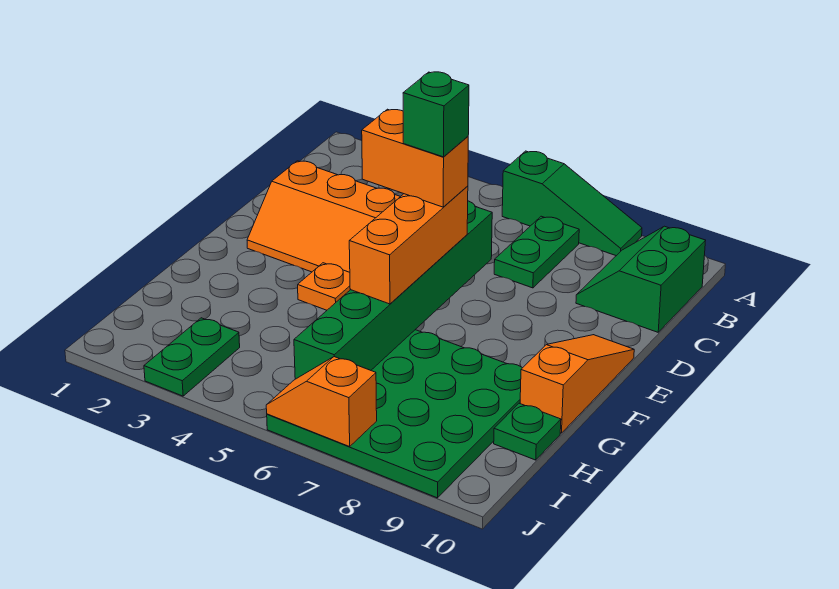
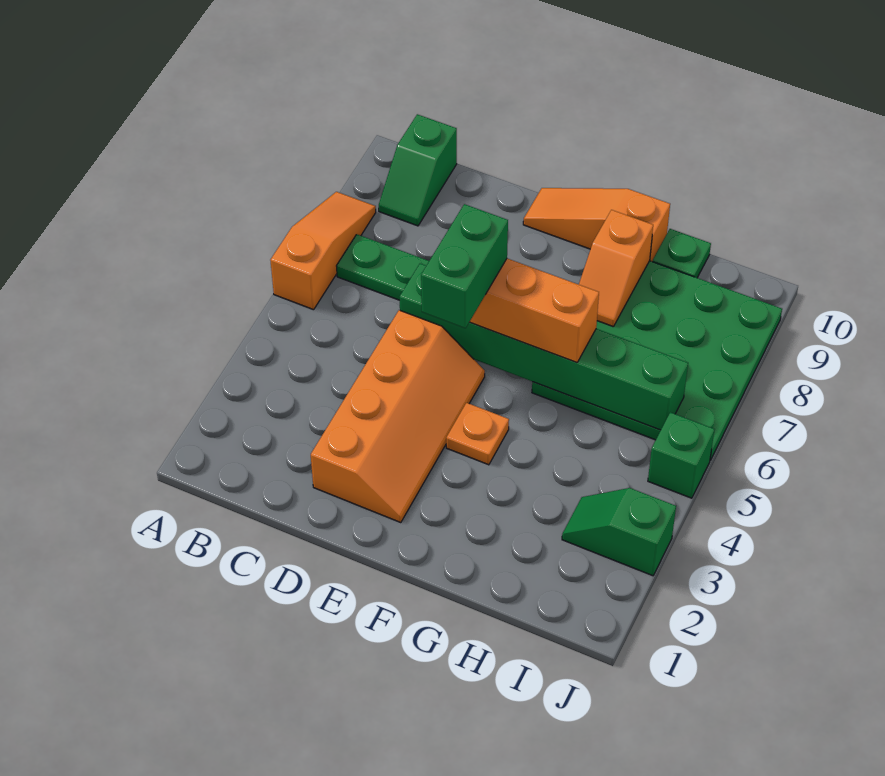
green 1x3 slope [502,151,642,256] -> orange 1x3 slope [270,192,376,310]
green 2x2 slope [576,226,706,332] -> green 1x2 slope [379,114,457,226]
orange 1x2 brick [362,109,468,207] -> green 1x2 brick [421,204,508,328]
green 1x1 brick [403,72,469,157] -> green 1x1 brick moved to [648,412,715,498]
green 1x2 plate [144,318,240,396] -> green 1x2 slope [562,488,676,576]
orange 1x2 slope [266,357,377,447] -> orange 1x2 slope moved to [579,210,653,327]

